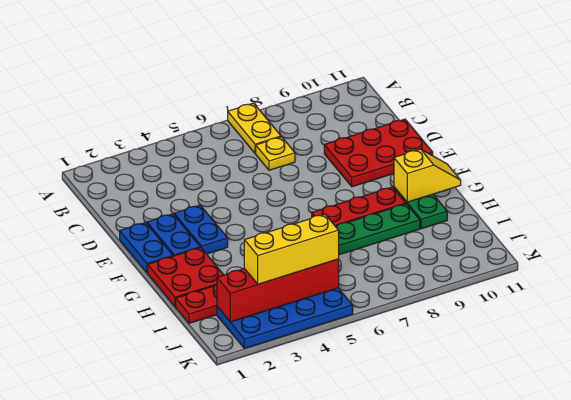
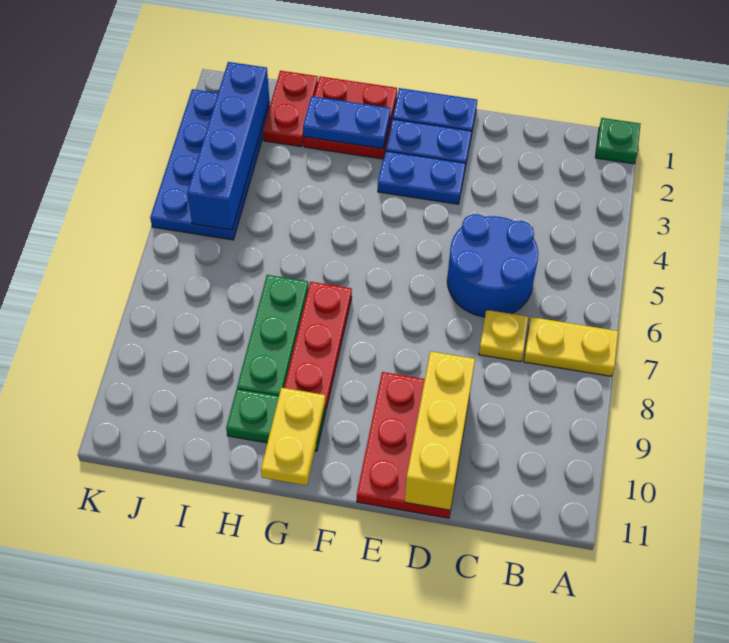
none -> green 1x1 plate [595,118,640,164]
none -> blue 2x2 round brick [447,214,538,317]
none -> blue 1x2 plate [303,96,391,149]
yellow 1x2 slope [394,149,461,202] -> yellow 1x2 plate [261,388,325,485]
red 1x4 brick [217,259,339,322] -> blue 1x4 brick [187,62,269,230]
yellow 1x3 brick [244,214,339,284] -> yellow 1x3 brick moved to [405,351,475,510]

